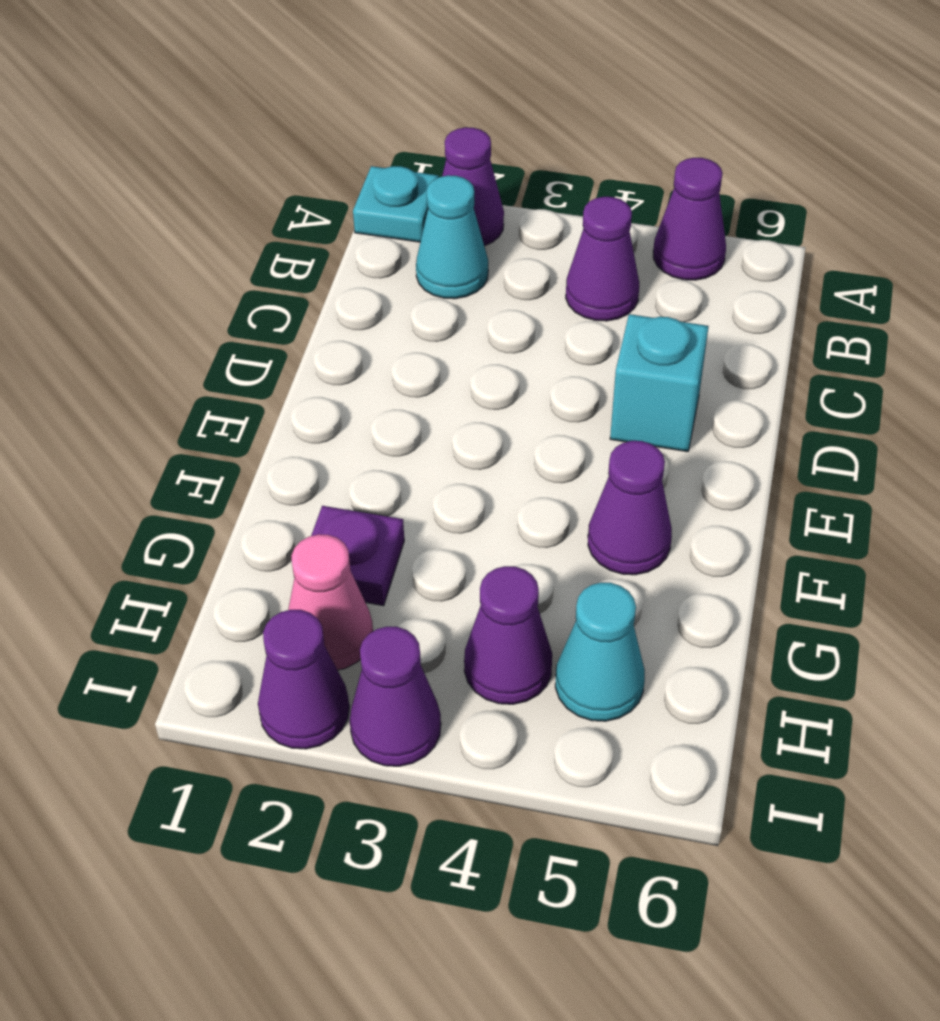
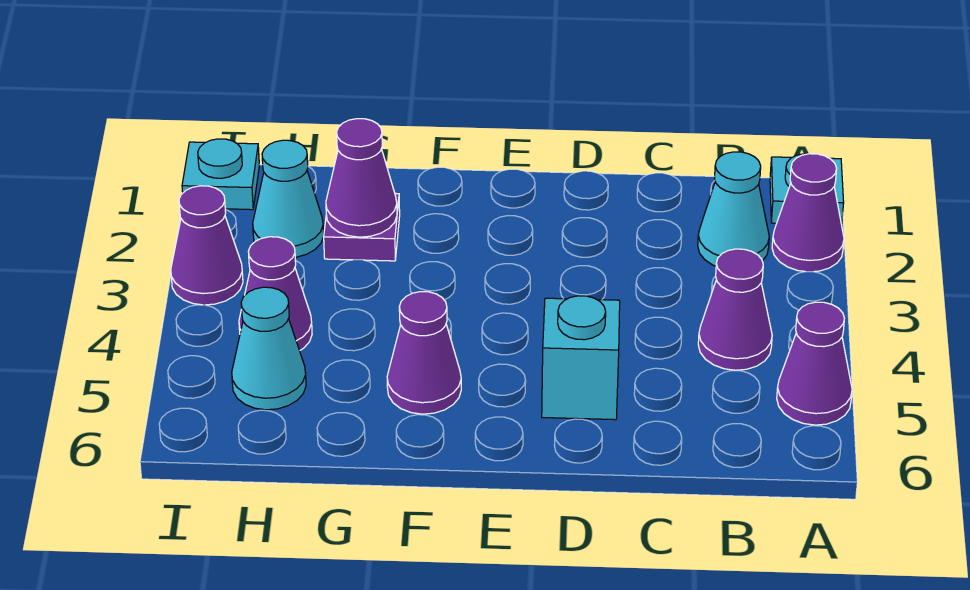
pink 1x1 cone [288,534,373,670] -> cyan 1x1 cone [253,140,324,257]
none -> cyan 1x1 plate [182,139,259,210]
purple 1x1 cone [258,610,349,749] -> purple 1x1 cone moved to [326,119,397,237]

